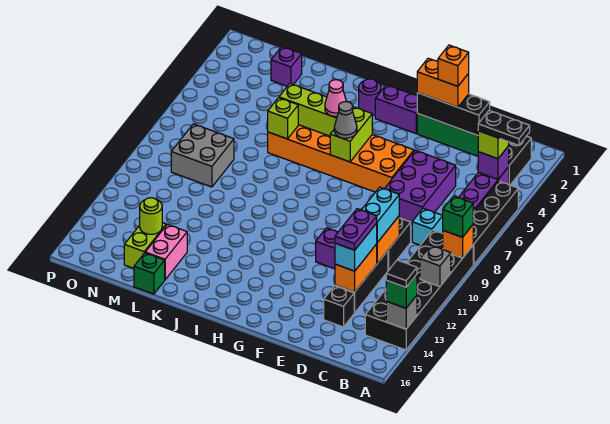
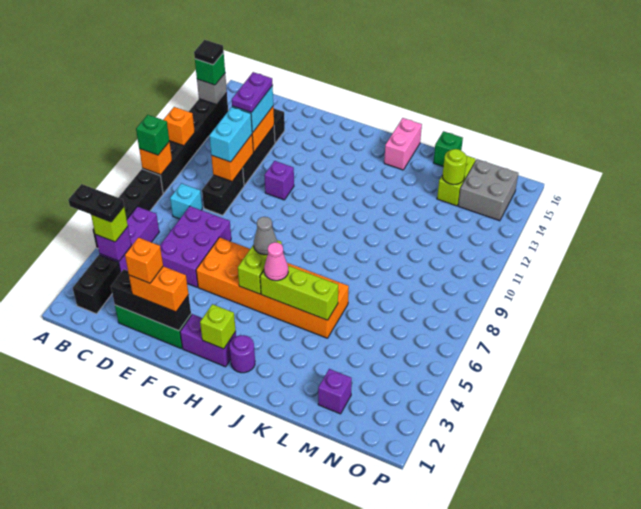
black 2x6 brick [365,230,473,350] -> black 1x6 brick [142,93,228,194]
grey 1x1 brick [420,245,451,287] -> orange 1x1 brick [163,107,195,146]
lime 1x1 brick [268,98,298,139] -> lime 1x1 brick moved to [200,304,236,349]
pink 1x2 brick [145,225,187,280] -> pink 1x2 brick moved to [384,118,422,170]
grey 2x2 brick [171,124,234,187] -> grey 2x2 brick moved to [458,159,518,221]

